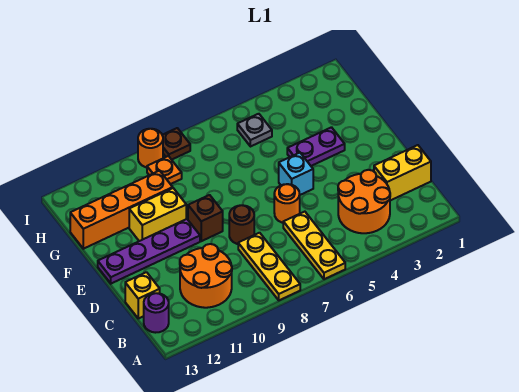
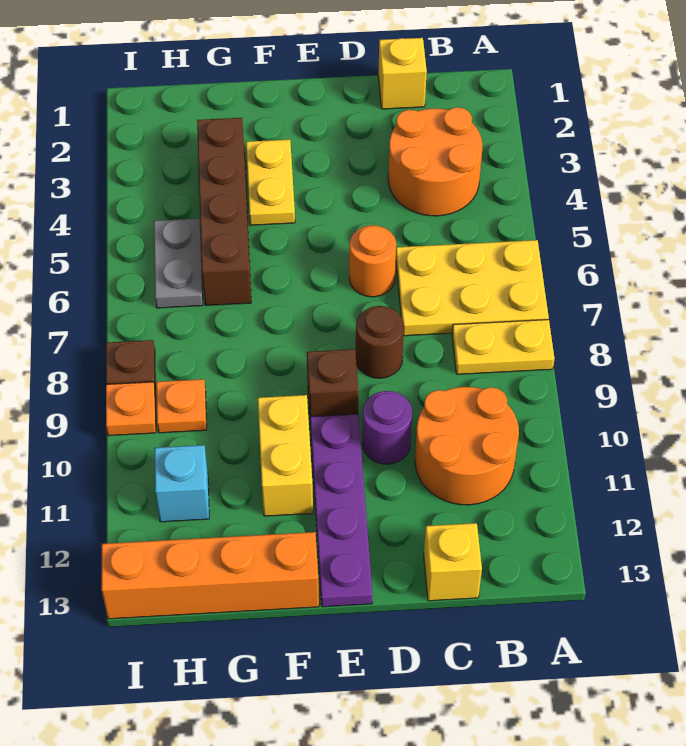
yellow 1x3 plate [283,212,345,279] -> yellow 2x3 plate [396,240,549,336]
yellow 1x3 plate [238,233,300,300] -> yellow 1x2 plate [452,320,555,374]
purple 1x1 round brick [144,293,169,333] -> purple 1x1 round brick moved to [362,391,412,464]
yellow 1x2 brick [374,145,431,201] -> yellow 1x1 brick [378,38,427,109]
cyan 1x1 brick [279,153,313,195] -> cyan 1x1 brick moved to [154,445,209,522]
purple 1x2 plate [287,127,345,166] -> yellow 1x2 plate [246,140,295,225]
none -> brown 1x4 brick [197,118,251,305]
orange 1x4 brick [70,171,173,249] -> orange 1x4 brick turned to [101,532,319,619]
grey 1x1 plate [237,114,272,147] -> grey 1x2 plate [154,218,203,308]
orange 1x1 round brick [138,129,163,167] -> orange 1x1 plate [106,382,156,436]

